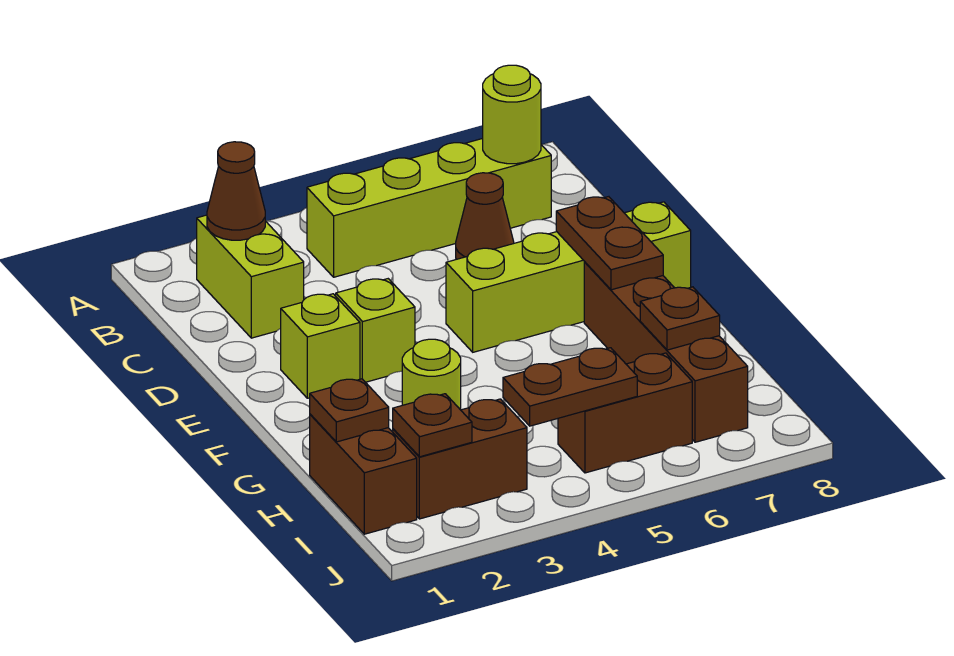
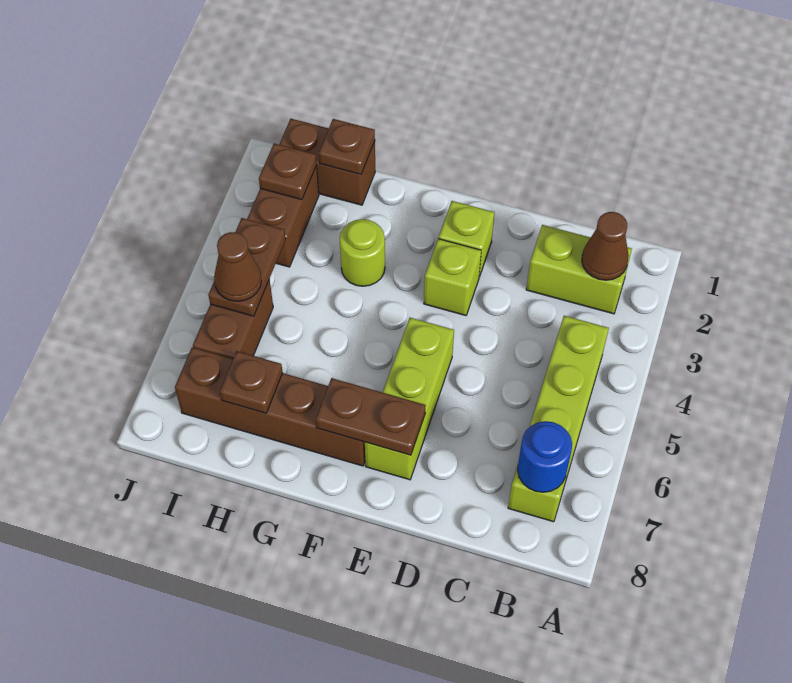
lime 1x1 round brick [483,65,541,164] -> blue 1x1 round brick [518,421,572,492]
brown 1x1 cone [456,173,514,259] -> brown 1x1 cone moved to [214,232,262,301]
lime 1x4 brick [446,202,691,352] -> lime 1x3 brick [365,318,454,480]

